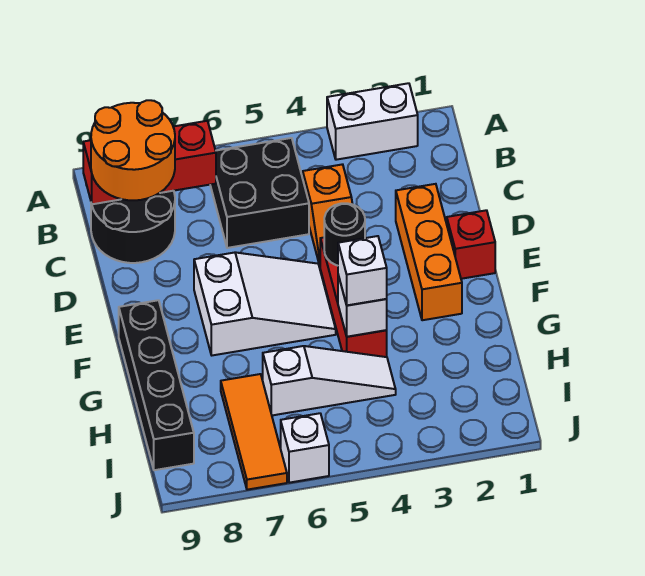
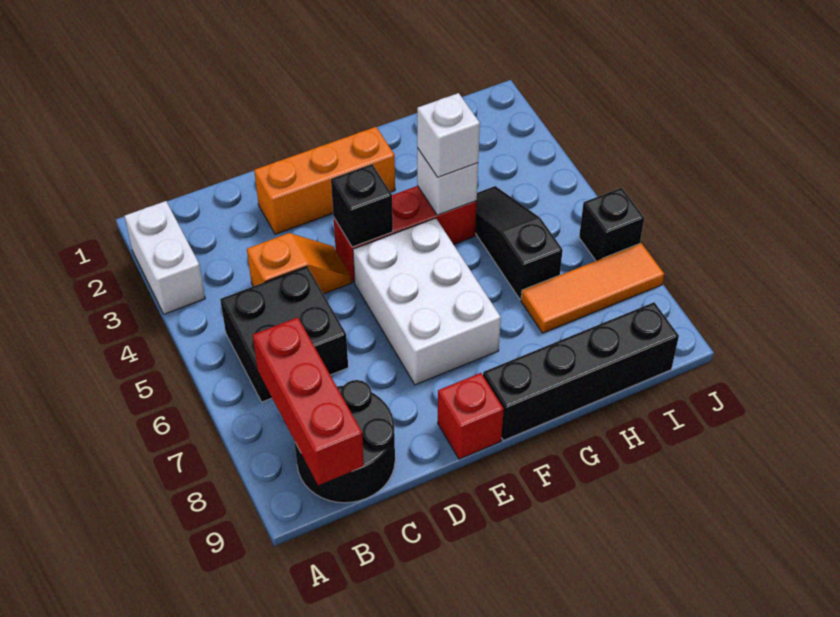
orange 2x2 round brick [91,100,175,200] -> none
red 1x1 brick [447,210,495,279] -> red 1x1 brick moved to [438,373,504,459]
black 1x1 round brick [324,203,365,266] -> black 1x1 brick [331,164,393,247]
white 2x3 slope [194,252,336,355] -> white 2x3 brick [353,218,501,385]
white 1x3 slope [263,346,396,415] -> black 1x3 slope [475,186,563,300]
white 1x1 brick [281,413,329,483] -> black 1x1 brick [579,188,644,261]

